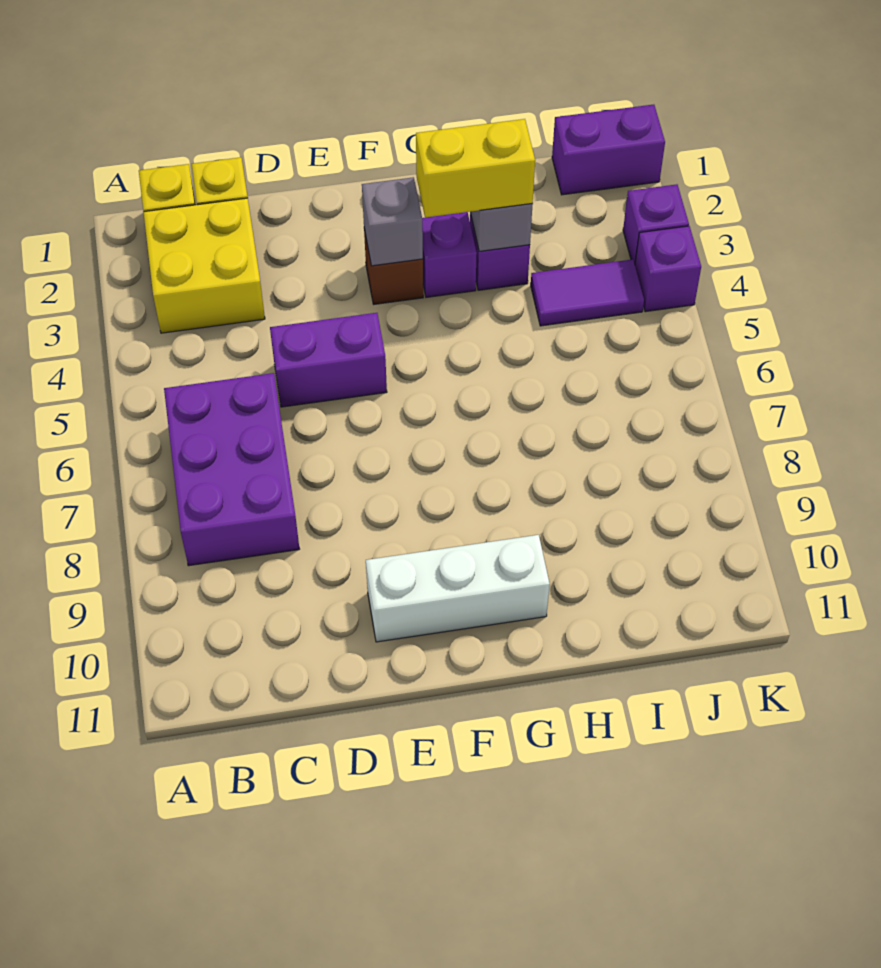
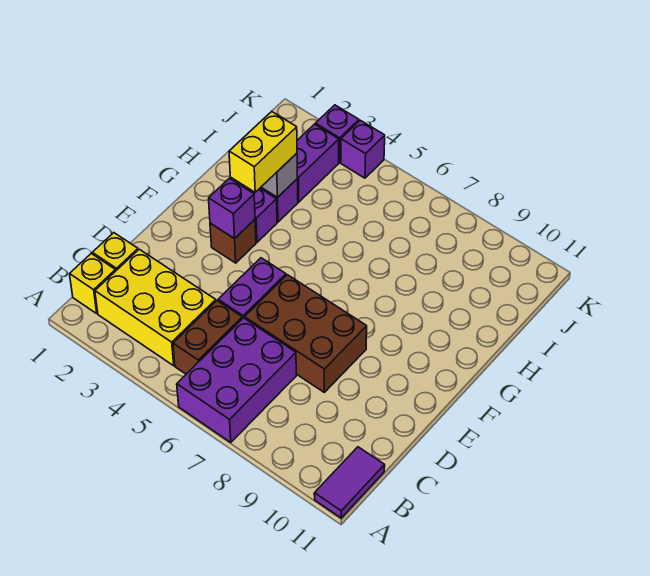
yellow 2x2 brick [144,198,265,333] -> yellow 2x3 brick [95,249,216,366]
none -> brown 1x2 brick [173,301,242,374]
purple 2x3 brick [164,373,299,566] -> purple 2x3 brick turned to [177,318,296,443]
none -> brown 2x3 brick [245,275,367,392]
white 1x3 brick [366,535,550,642] -> none
grey 1x1 brick [362,177,423,266] -> purple 1x1 brick [209,178,255,239]
purple 1x2 tile [531,259,644,326] -> purple 1x2 tile moved to [314,447,385,518]
purple 1x2 brick [552,105,665,195] -> purple 1x2 brick moved to [297,124,339,202]

